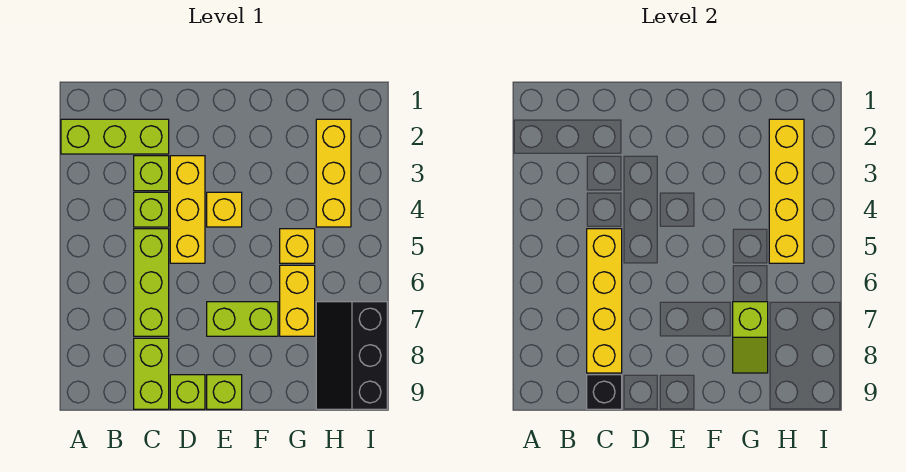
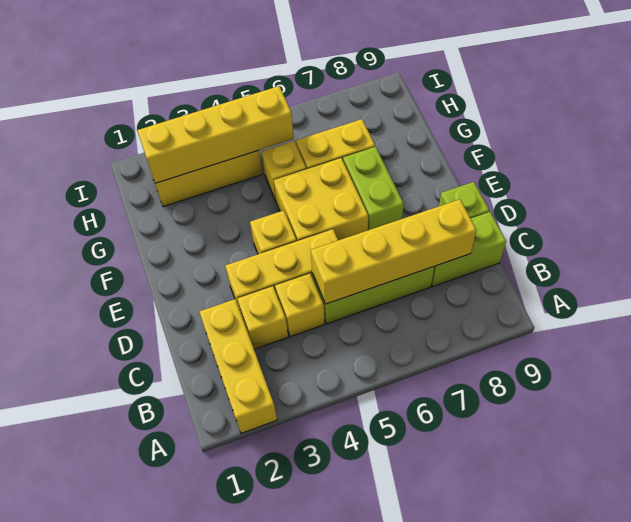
lime 1x3 brick [61,119,169,154] -> yellow 1x3 brick [199,299,277,433]
lime 1x1 brick [134,156,169,191] -> yellow 1x1 brick [237,286,288,349]
lime 1x1 brick [134,192,169,227] -> yellow 1x1 brick [275,274,325,337]
black 1x1 brick [587,375,622,409] -> none
none -> yellow 2x2 brick [274,158,368,241]
lime 1x1 brick [207,375,242,409] -> none
lime 1x2 slope [733,302,768,373] -> none
black 2x3 slope [316,302,387,409] -> none

